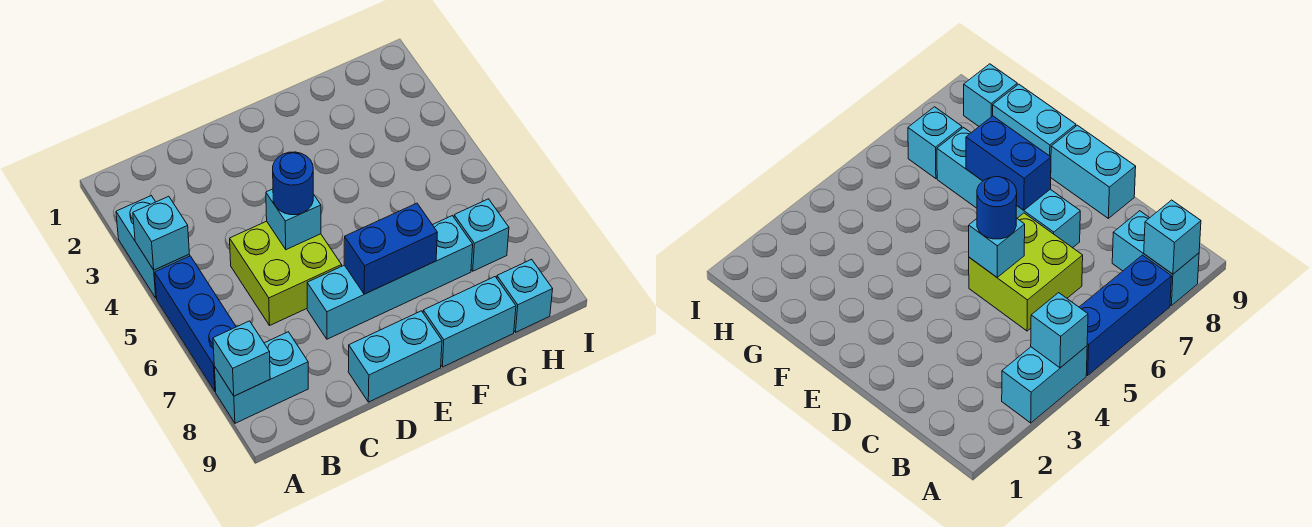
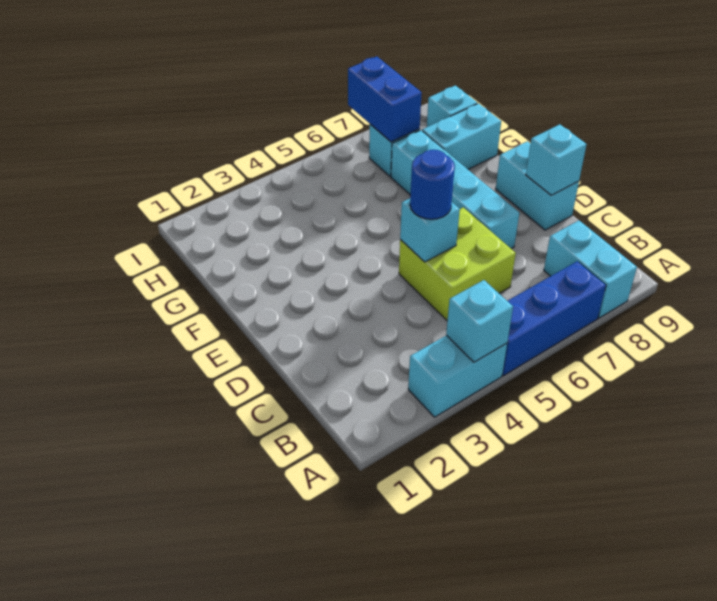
cyan 1x1 brick [213,321,270,396] -> cyan 1x1 brick moved to [526,124,587,195]
blue 1x2 brick [344,203,437,294] -> blue 1x2 brick moved to [348,56,422,142]
cyan 1x2 brick [423,277,516,367] -> cyan 1x2 brick turned to [422,103,501,169]

